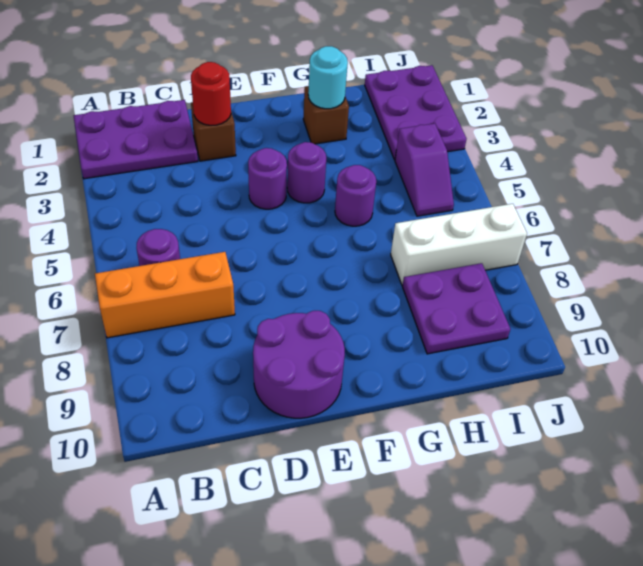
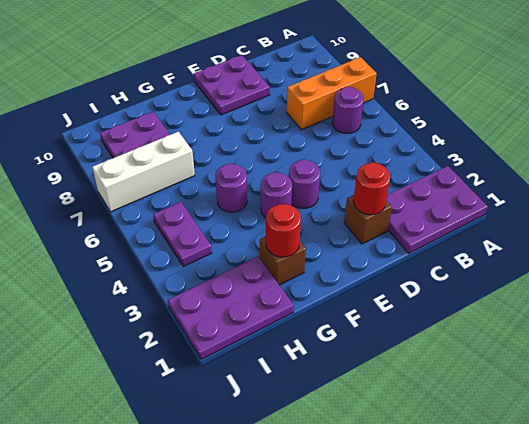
purple 2x2 round brick [253,311,345,418] -> purple 2x2 plate [194,55,270,115]
cyan 1x1 round brick [308,46,348,109] -> red 1x1 round brick [266,204,301,257]
purple 2x3 plate [365,65,466,160] -> purple 2x3 plate turned to [168,257,294,359]
purple 1x2 slope [395,123,454,216] -> purple 1x2 plate [153,202,212,266]

